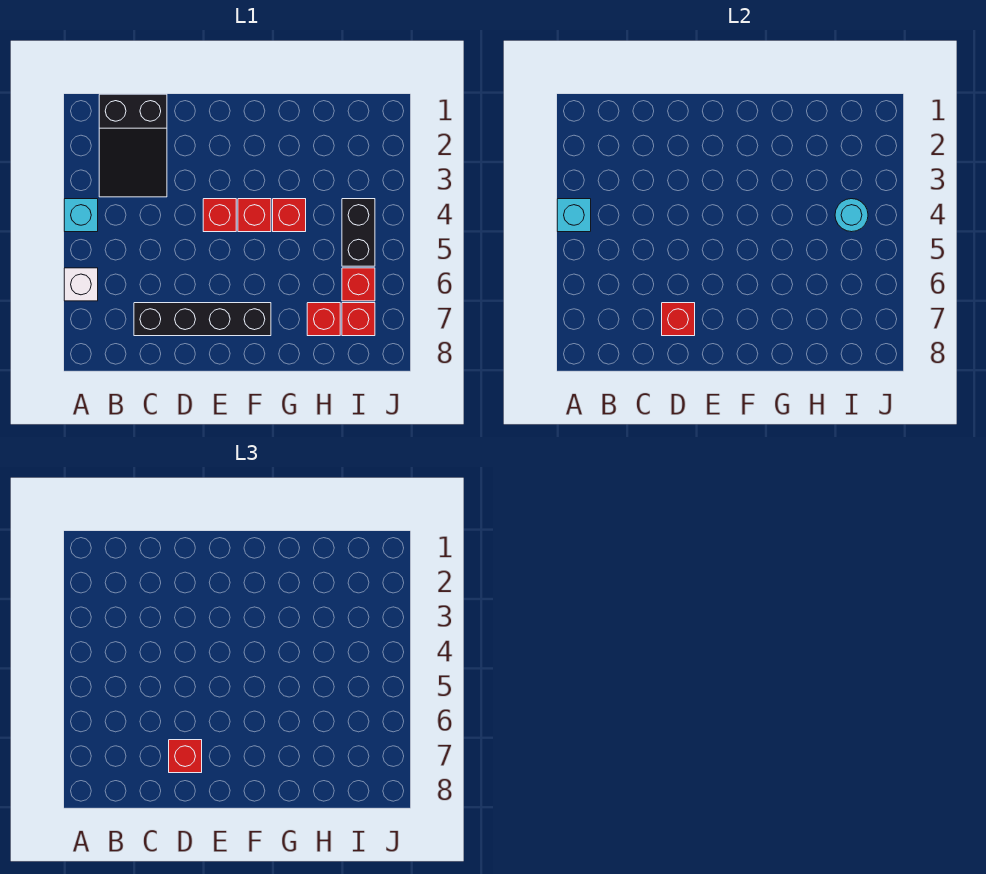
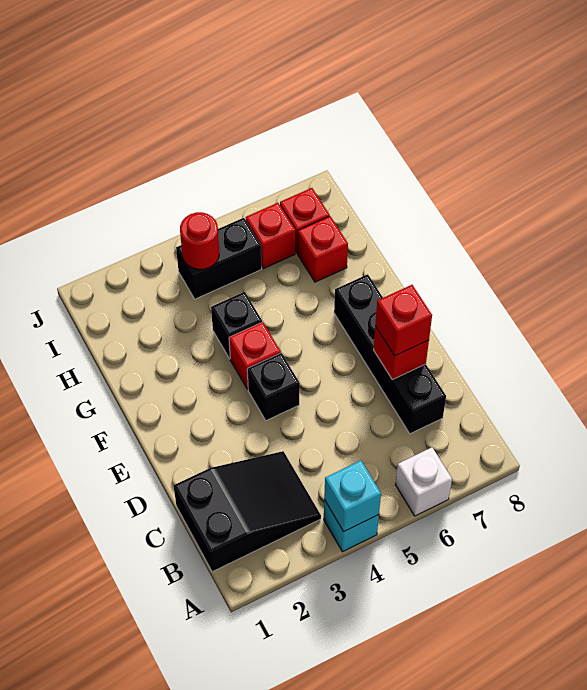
red 1x1 brick [203,199,236,232] -> black 1x1 brick [247,353,300,421]
red 1x1 brick [273,199,306,232] -> black 1x1 brick [211,292,262,359]
cyan 1x1 round brick [835,199,868,232] -> red 1x1 round brick [180,212,219,269]

